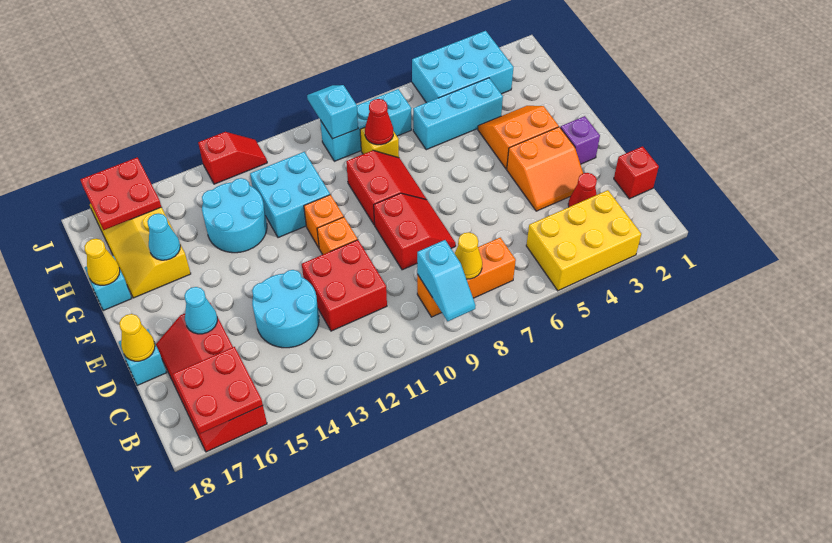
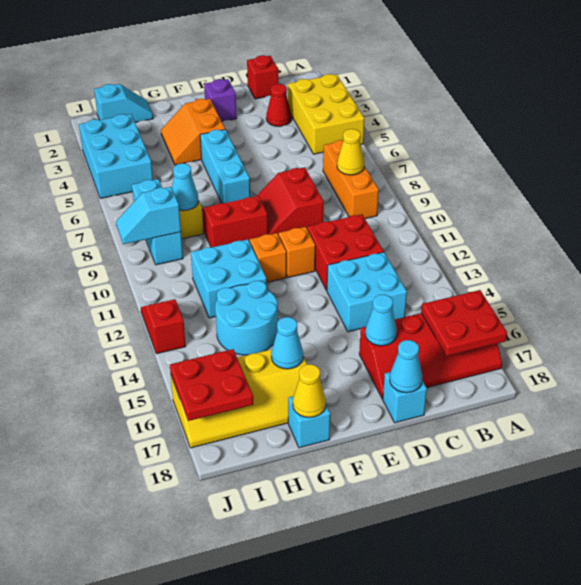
cyan 1x2 slope [417,240,475,321] -> cyan 1x2 slope moved to [94,84,153,122]
cyan 2x2 round brick [252,270,319,348] -> cyan 2x2 brick [327,252,407,332]
orange 2x2 slope [507,127,583,211] -> none
red 2x2 slope [374,193,456,270] -> red 2x2 slope turned to [257,167,324,235]
yellow 1x1 cone [119,314,155,361] -> cyan 1x1 cone [390,340,422,393]
cyan 1x3 brick [413,78,503,150] -> cyan 1x3 brick moved to [200,129,250,203]
red 1x1 cone [365,99,393,145] -> cyan 1x1 cone [172,163,199,211]

